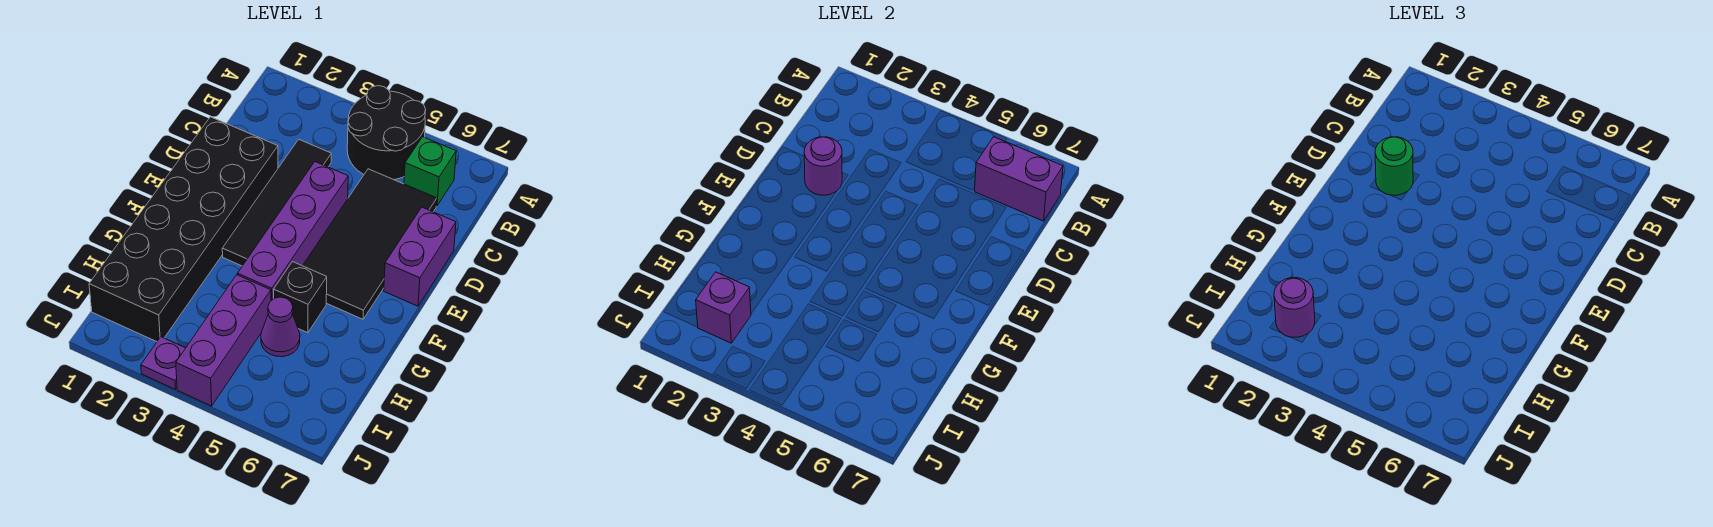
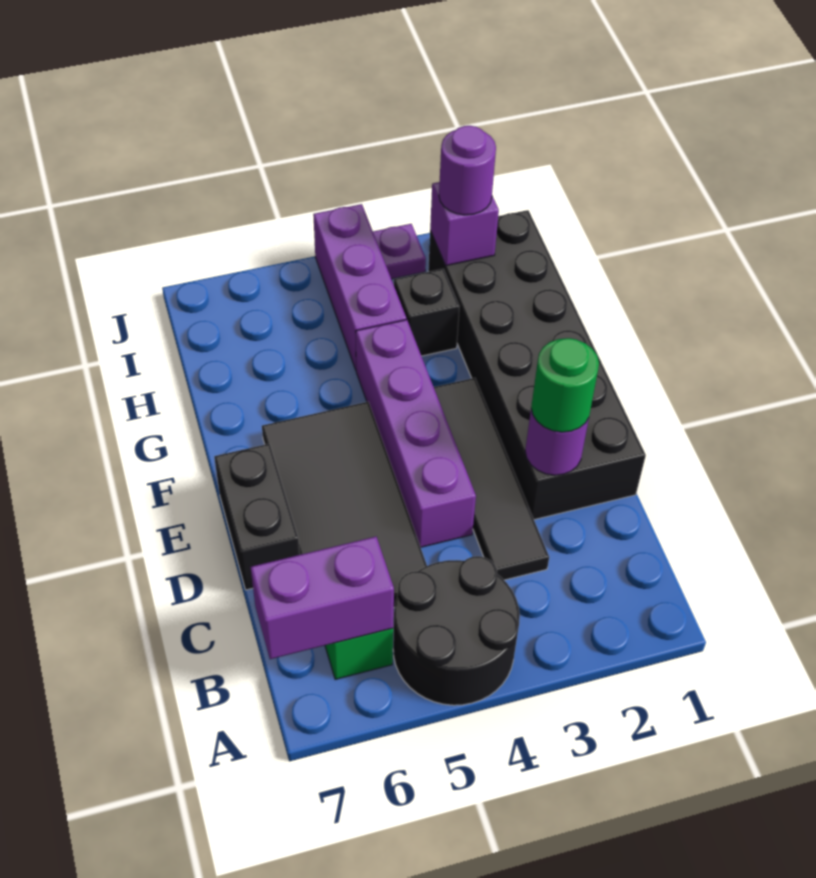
purple 1x2 brick [384,207,456,306] -> black 1x2 brick [214,444,300,590]
black 1x1 brick [274,262,327,333] -> black 1x1 brick moved to [394,269,460,356]
purple 1x1 cone [261,297,300,357] -> none

